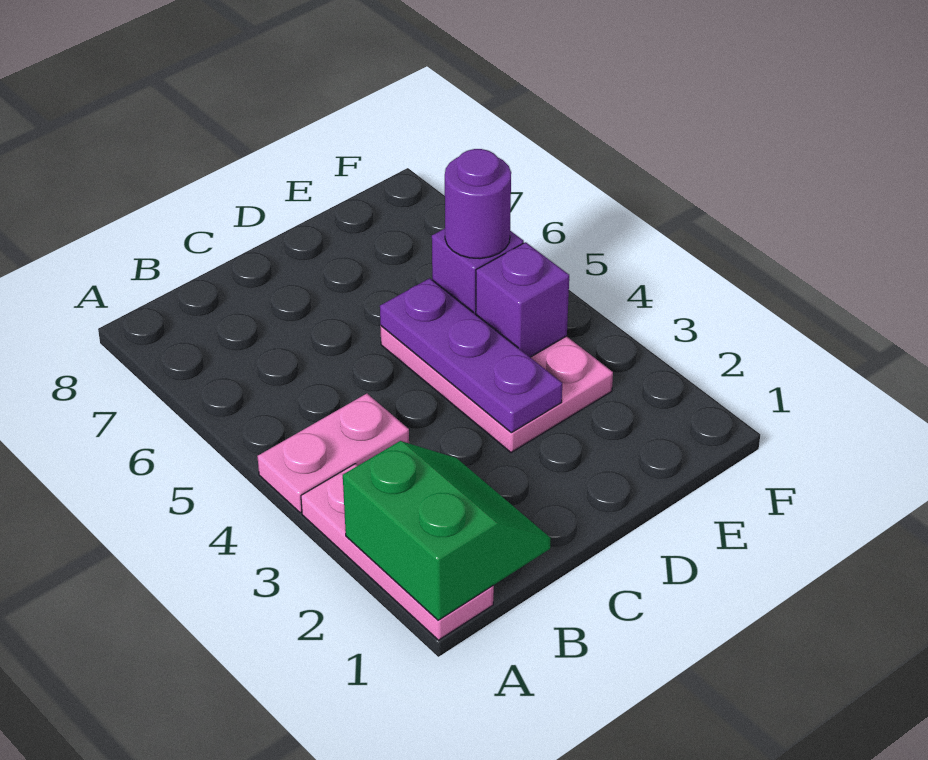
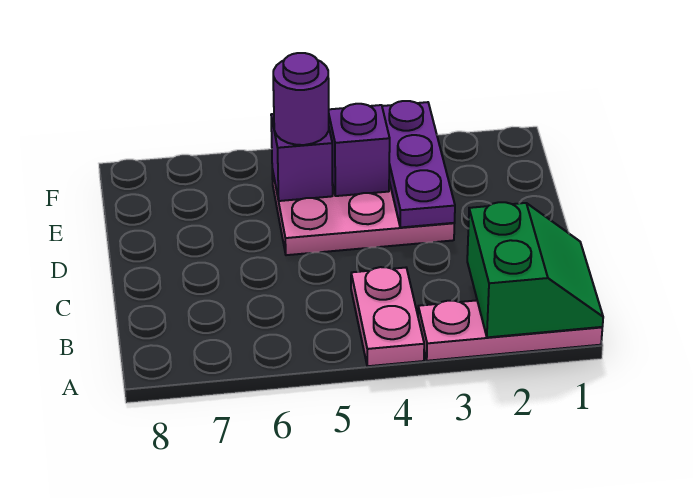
green 2x2 slope [343,441,551,620] -> green 2x2 slope turned to [467,202,603,337]
purple 1x3 plate [380,278,562,433] -> purple 1x3 plate turned to [382,101,455,227]

